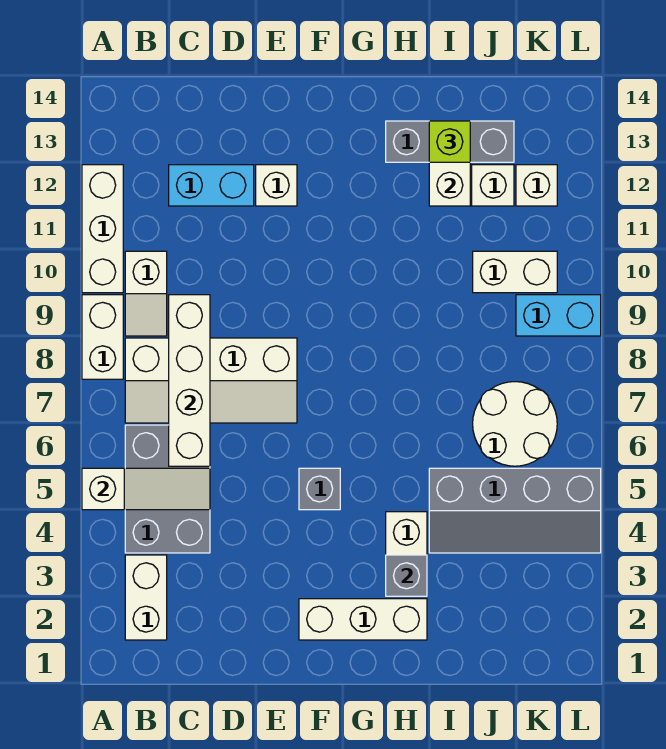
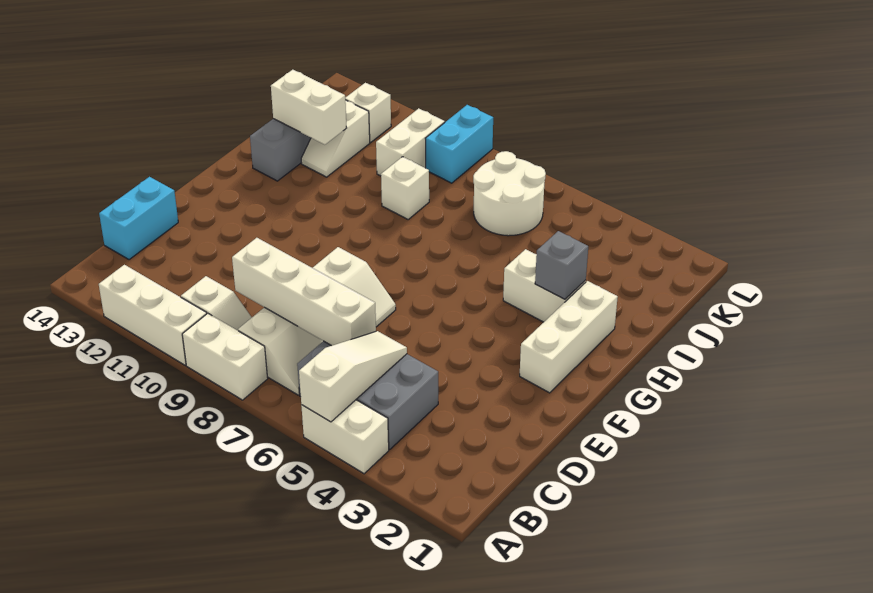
white 1x2 brick [125,555,167,640] -> white 1x2 brick moved to [301,400,389,474]
cyan 1x2 brick [169,165,254,206] -> cyan 1x2 brick moved to [99,177,178,260]
white 1x1 brick [256,165,297,206] -> white 1x1 brick moved to [381,157,429,219]
grey 1x1 brick [299,468,340,510] -> none
grey 2x4 slope [429,468,601,553] -> none
lime 1x1 brick [429,121,470,162] -> none

